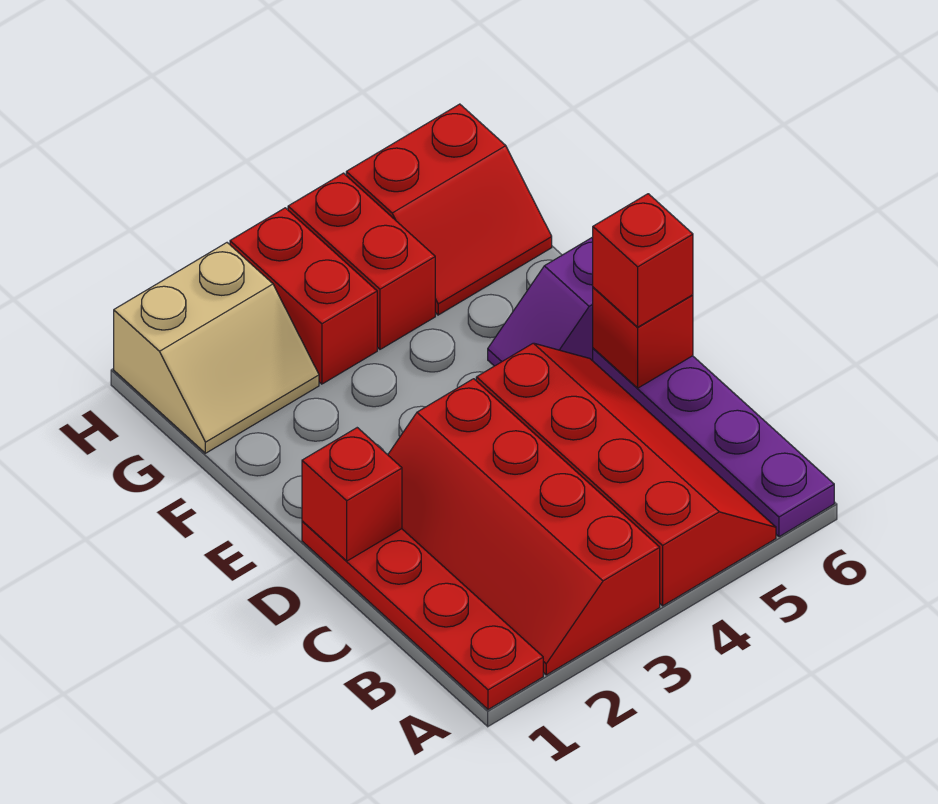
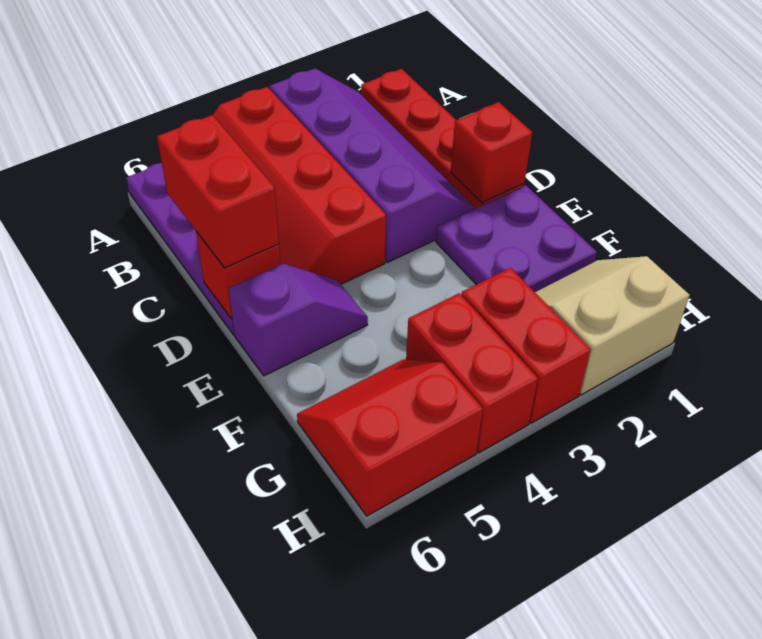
red 2x4 slope [388,379,660,675] -> purple 2x4 slope [270,69,476,263]
red 1x1 brick [593,194,693,327] -> red 1x2 brick [157,115,279,268]
none -> purple 2x2 plate [436,186,597,292]

